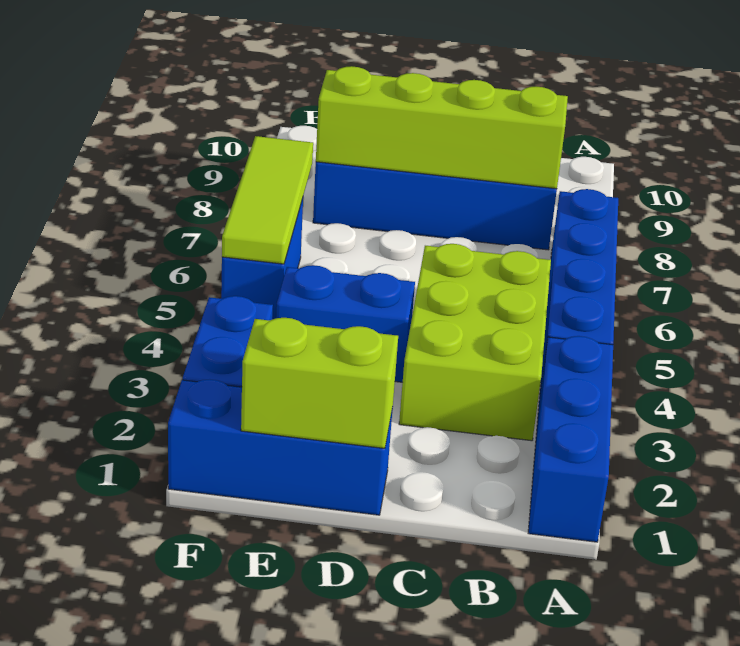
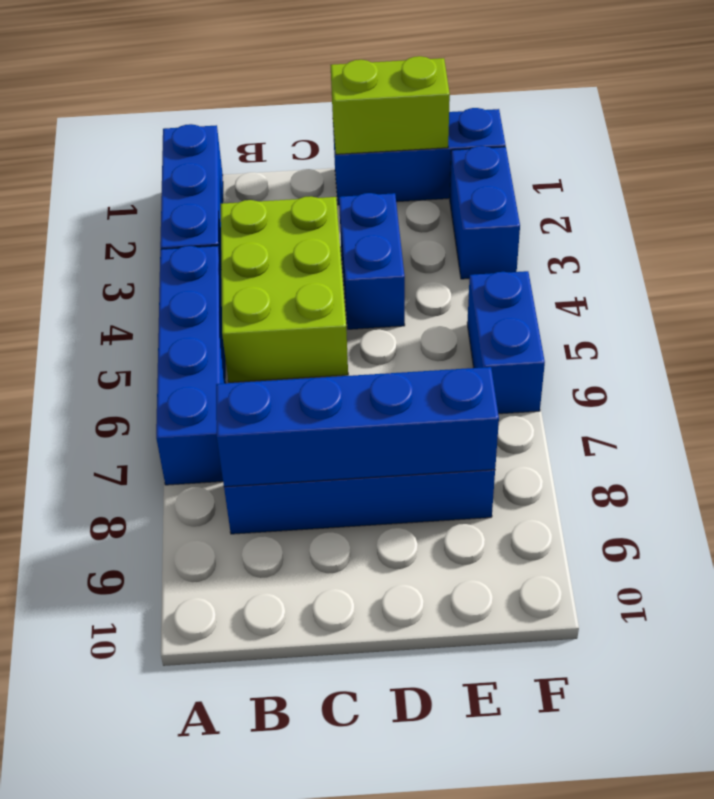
lime 1x4 brick [316,66,568,189] -> blue 1x4 brick [216,367,499,487]
blue 1x2 brick [276,265,415,382] -> blue 1x2 brick turned to [339,193,405,329]
lime 1x3 tile [222,136,313,264] -> none

